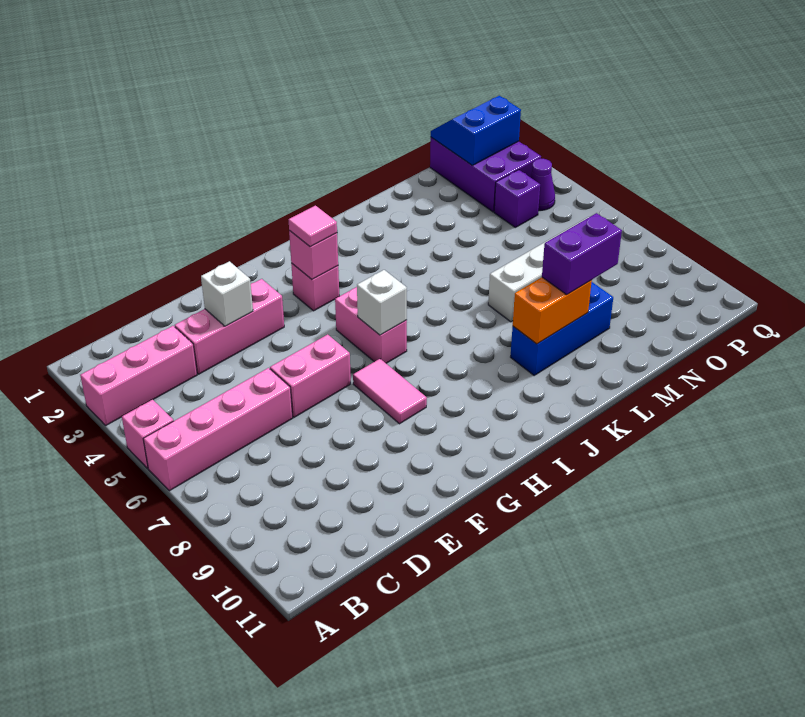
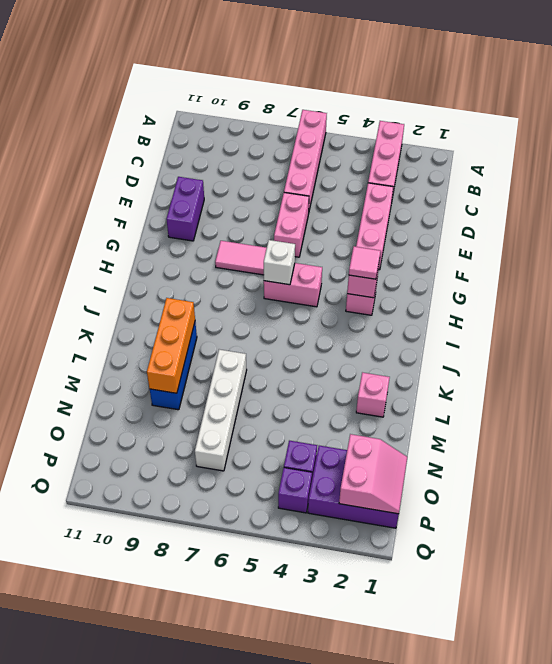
pink 1x1 brick [122,400,174,468] -> pink 1x1 brick moved to [356,372,390,417]
white 1x1 brick [201,261,253,326] -> none
orange 1x2 brick [513,277,592,344] -> orange 1x3 brick [147,298,195,393]
purple 1x2 brick [542,213,622,294] -> purple 1x2 brick moved to [166,177,204,241]
blue 2x2 slope [431,96,521,165] -> pink 2x2 slope [339,434,407,514]
purple 1x1 cone [530,159,555,210] -> purple 1x1 brick [278,468,312,513]

